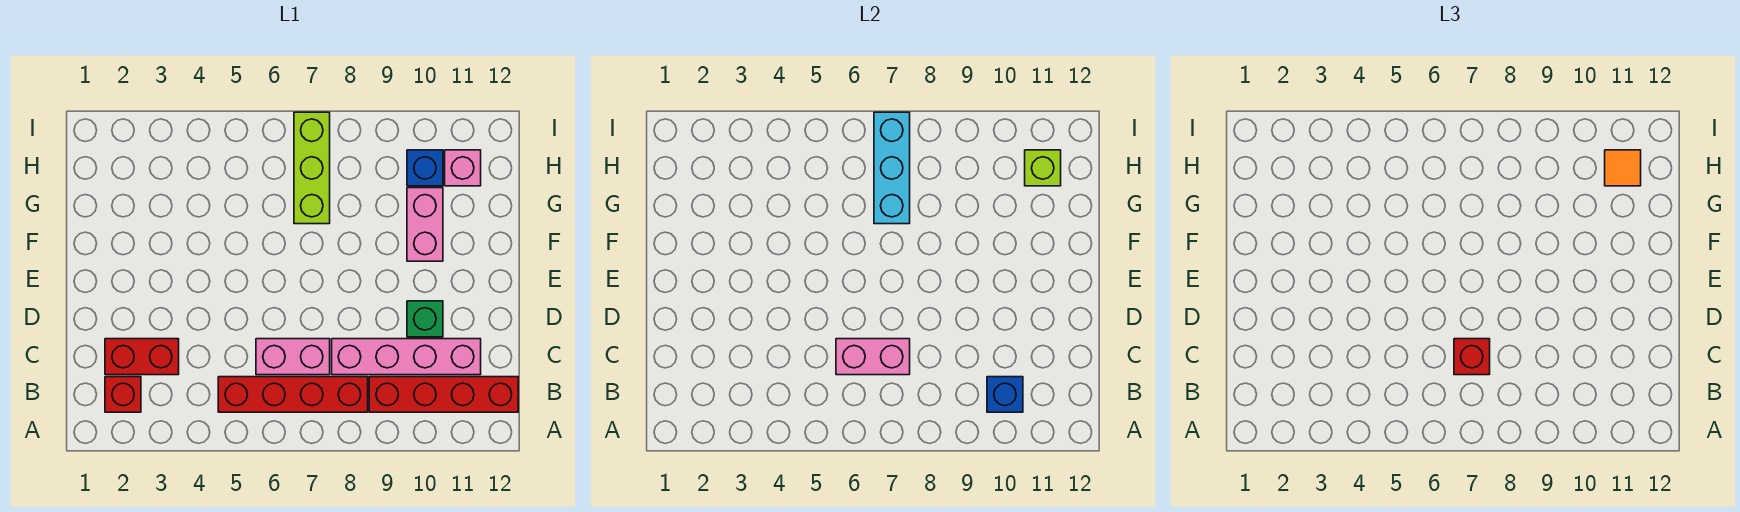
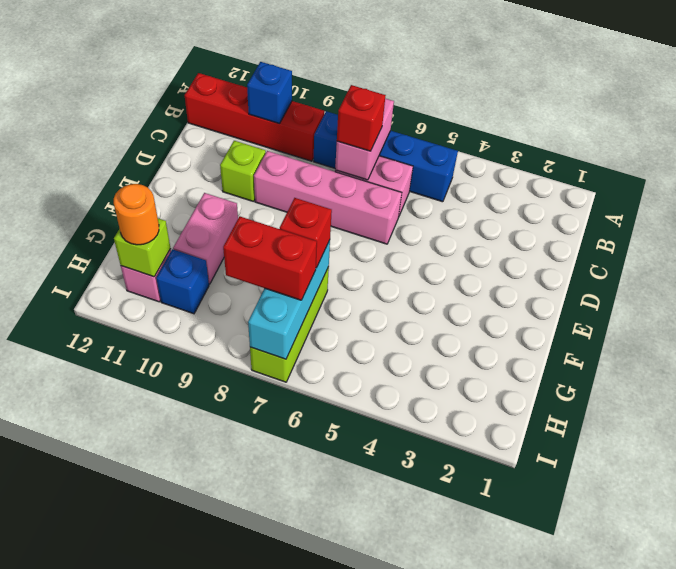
red 1x1 brick [105,377,141,412] -> red 1x1 brick moved to [280,198,332,268]
red 1x4 brick [218,377,368,412] -> blue 1x4 brick [314,111,458,202]
red 1x2 brick [105,339,179,375] -> red 1x2 brick moved to [223,217,317,300]
pink 1x2 brick [836,339,910,375] -> pink 1x2 brick turned to [335,99,394,180]
pink 1x4 brick [332,339,481,375] -> pink 1x4 brick moved to [254,151,402,244]
green 1x1 brick [407,301,443,337] -> lime 1x1 brick [220,141,266,202]
orange 1x1 tile [1605,150,1641,186] -> orange 1x1 round brick [114,184,159,245]

